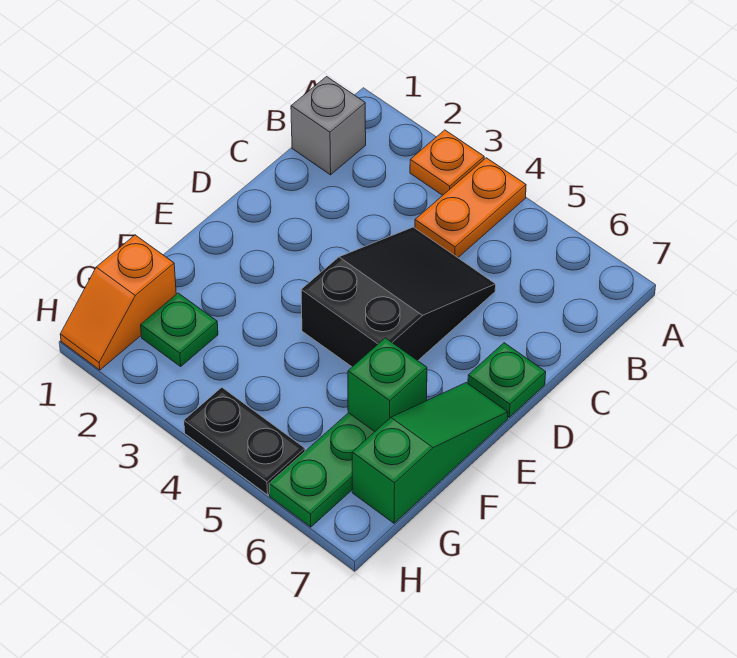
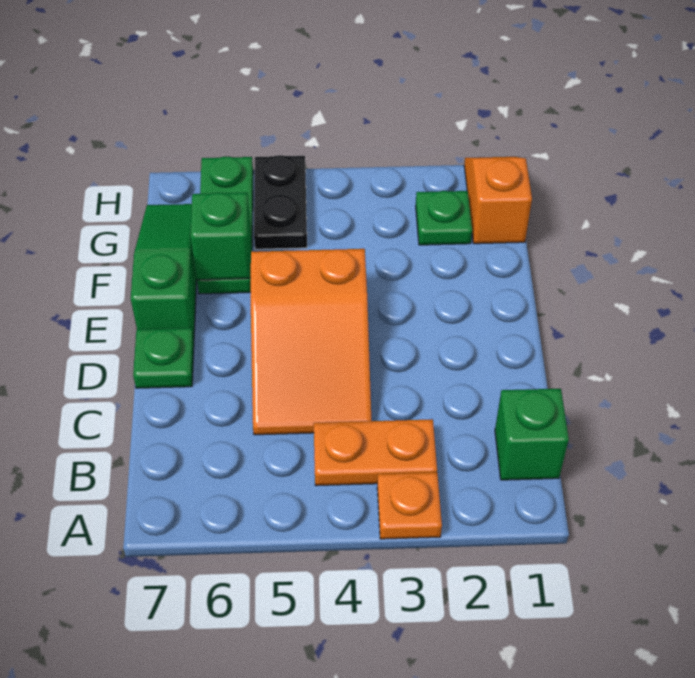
orange 1x2 plate [415,158,526,258] -> orange 1x2 plate turned to [314,419,437,486]
grey 1x1 brick [291,77,366,175] -> green 1x1 brick [495,389,569,480]
black 2x3 slope [301,227,496,367] -> orange 2x3 slope [250,249,372,435]
green 1x3 slope [352,383,508,523] -> green 1x3 slope turned to [131,204,197,338]
black 1x2 plate [184,387,305,495] -> black 1x2 plate turned to [254,155,307,249]

